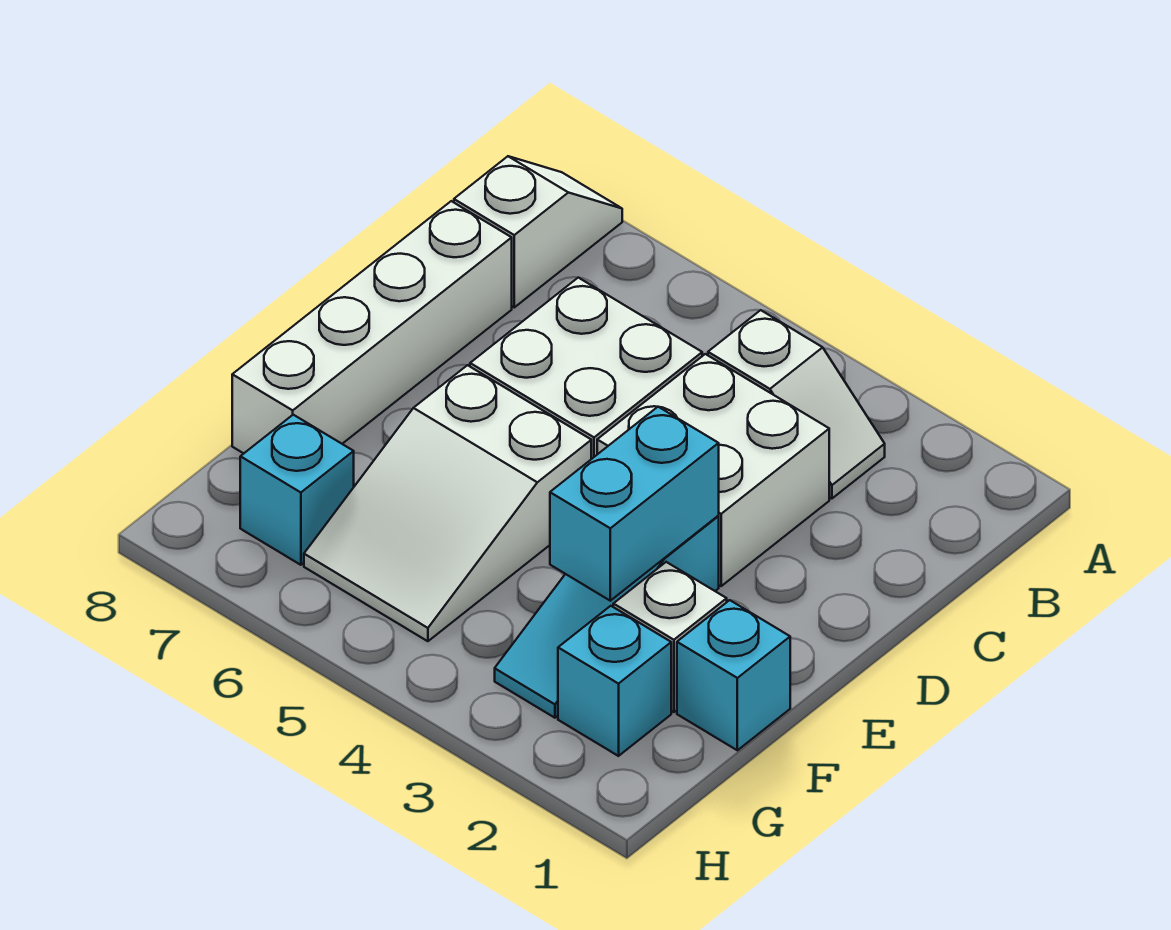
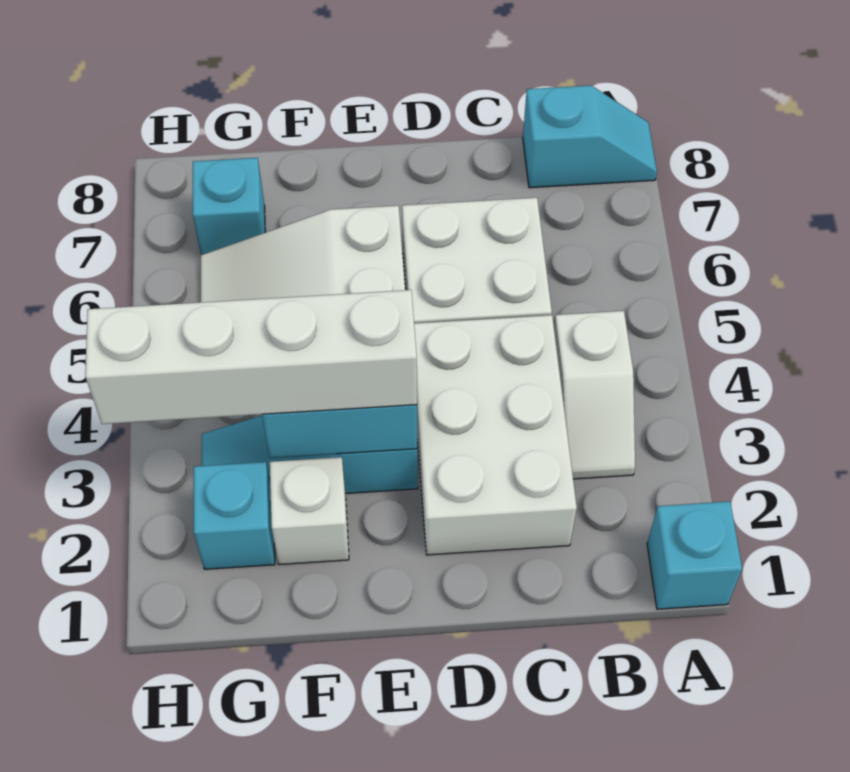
white 1x2 slope [454,156,622,307] -> cyan 1x2 slope [523,85,657,188]
white 2x2 brick [597,354,829,586] -> white 2x3 brick [414,315,577,555]
white 1x4 brick [232,201,512,453] -> white 1x4 brick moved to [85,290,417,424]
cyan 1x1 brick [677,600,790,750] -> cyan 1x1 brick moved to [647,501,742,609]

